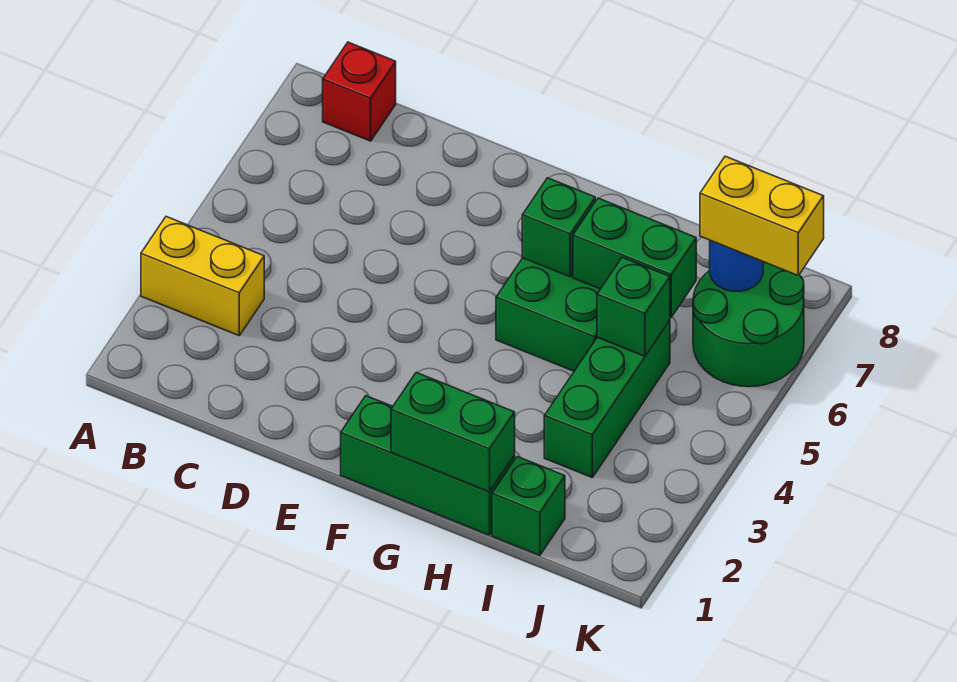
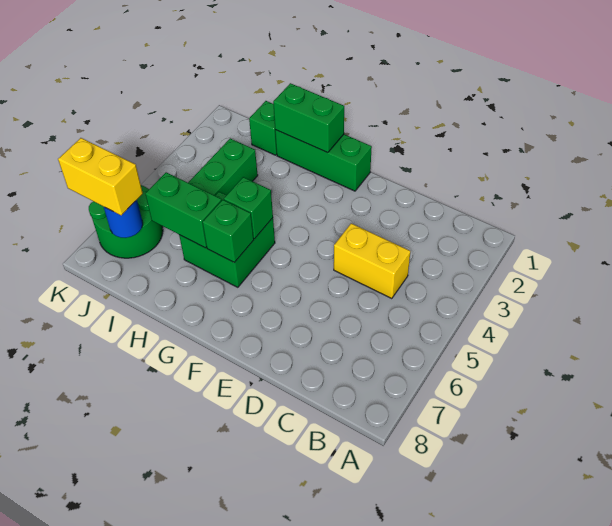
yellow 1x2 brick [141,217,264,336] -> yellow 1x2 brick moved to [334,223,410,299]
red 1x1 brick [323,42,396,141] -> none
green 1x1 brick [597,257,670,356] -> green 1x1 brick moved to [224,177,273,239]

